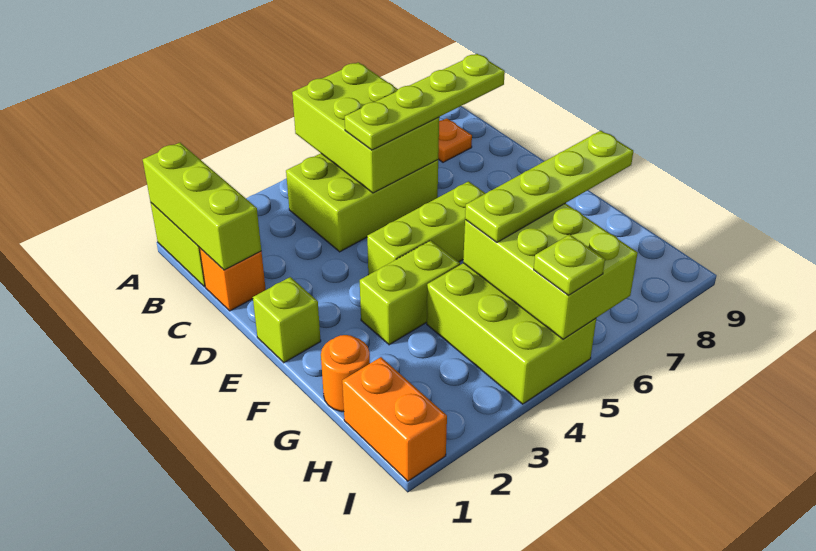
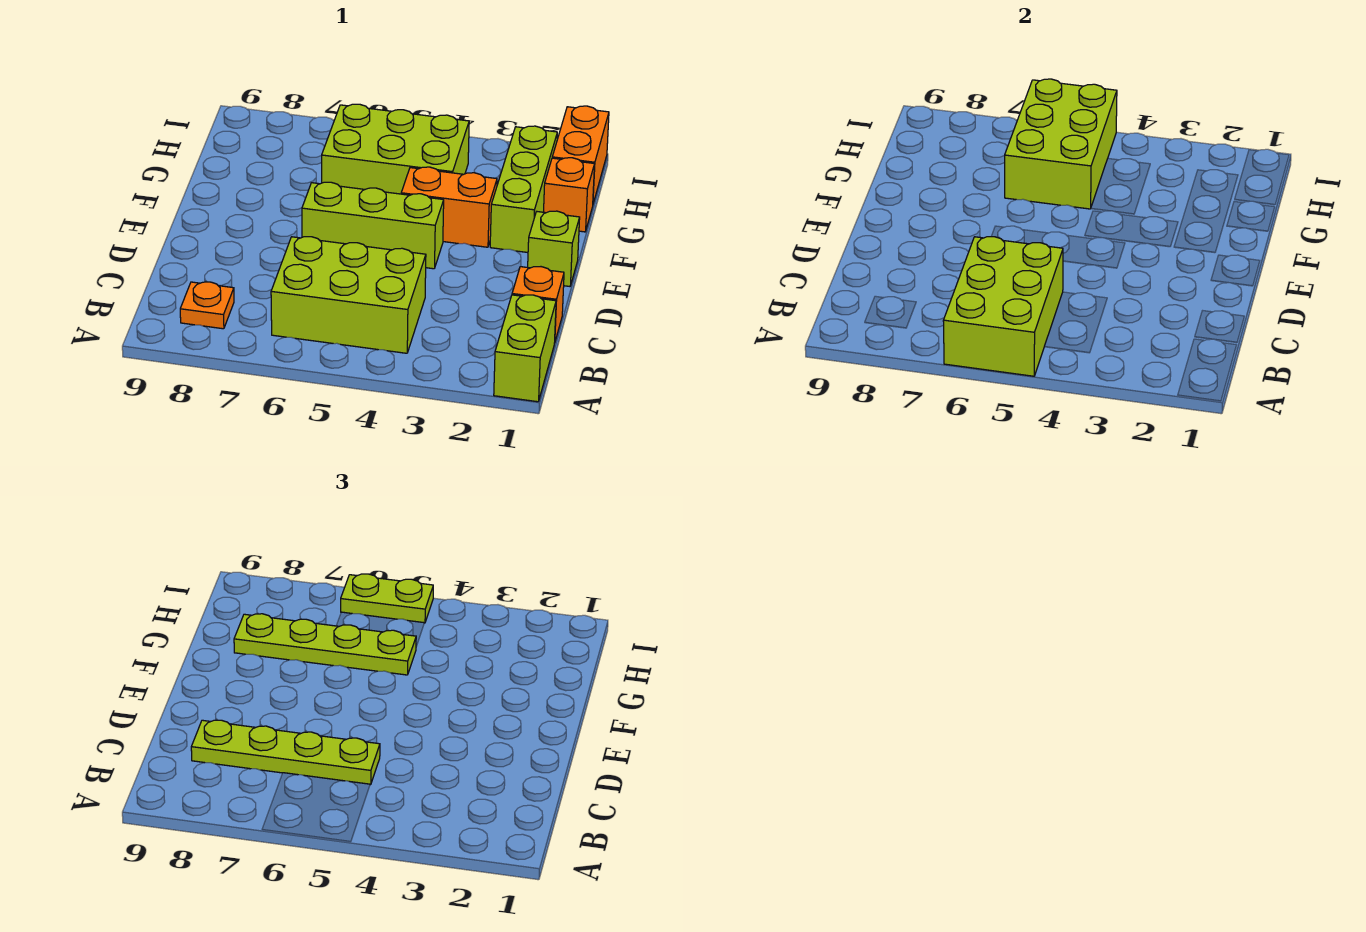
lime 1x3 brick [143,143,261,270] -> lime 1x3 brick moved to [490,126,557,253]
lime 1x2 brick [360,240,460,345] -> orange 1x2 brick [401,167,497,247]
orange 1x1 round brick [321,335,370,412] -> orange 1x1 brick [544,158,595,232]
lime 2x3 brick [427,263,596,404] -> lime 2x3 brick turned to [322,104,469,194]
lime 1x1 plate [534,234,605,295] -> lime 1x2 plate [341,574,433,623]

